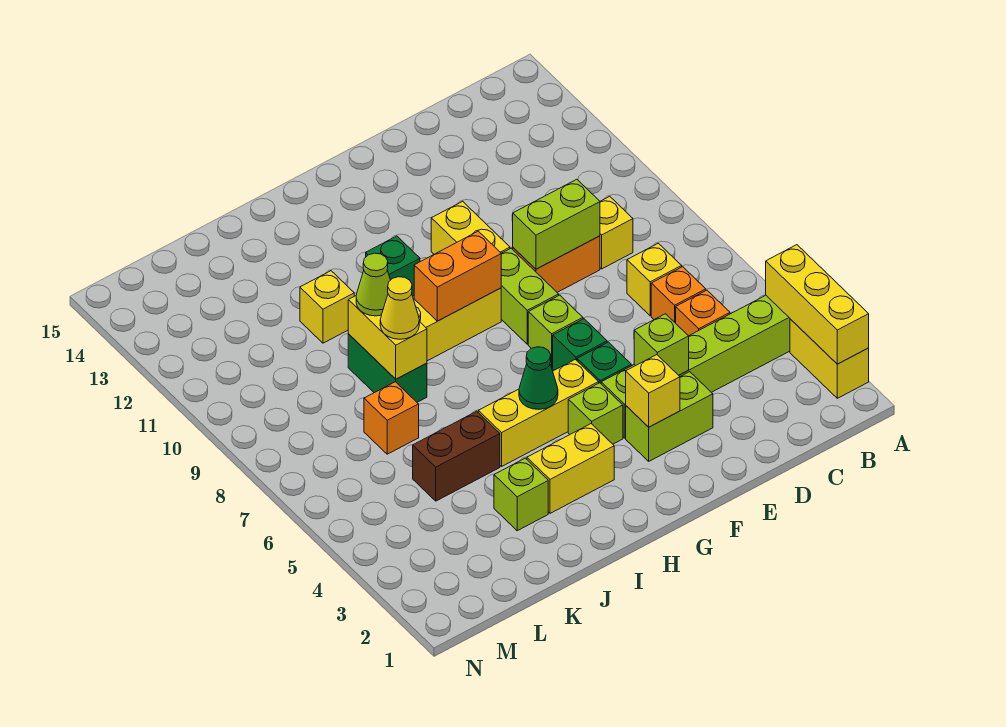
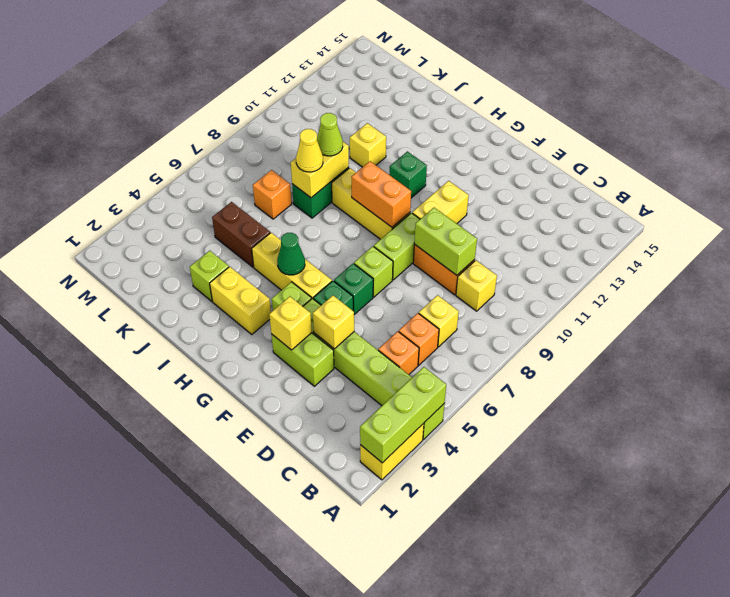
yellow 1x3 brick [766,245,869,364] -> lime 1x3 brick [360,367,446,463]
lime 1x1 brick [634,314,689,375] -> yellow 1x1 brick [313,296,354,349]

